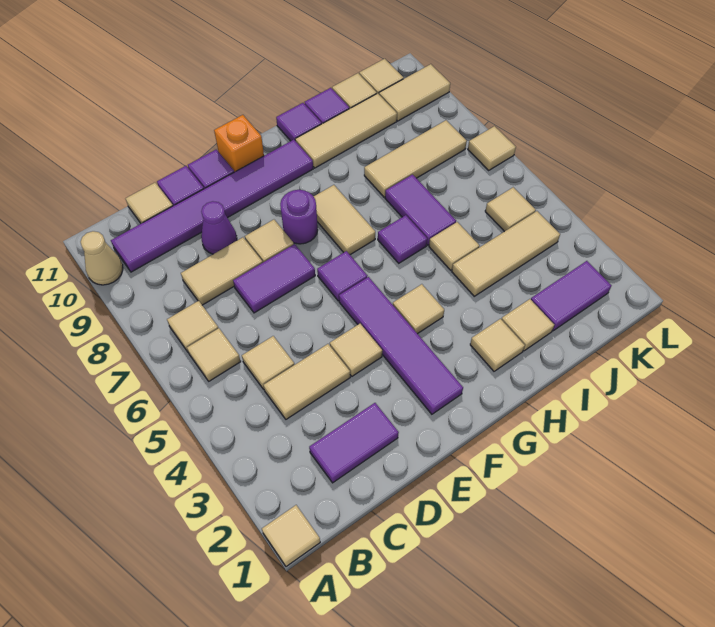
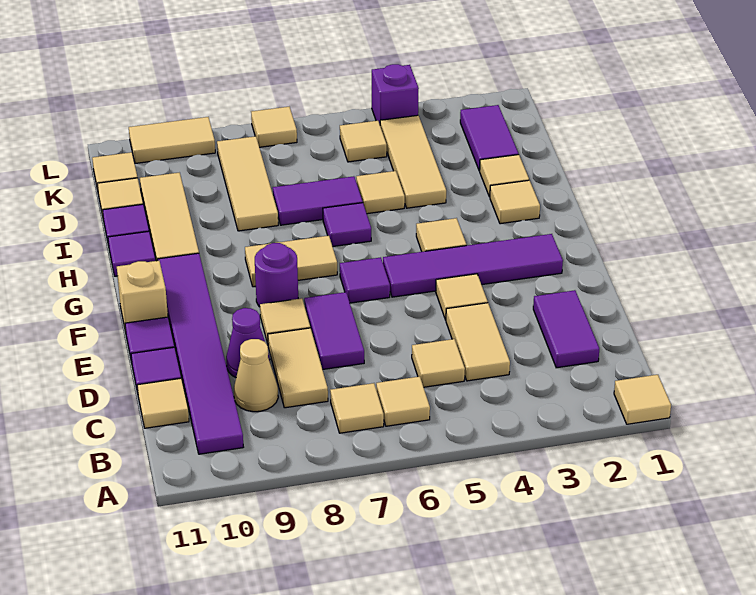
tan 1x1 cone [81,231,123,285] -> tan 1x1 cone moved to [234,339,278,412]
orange 1x1 brick [214,115,264,172] -> tan 1x1 brick [117,260,168,332]
tan 1x2 tile [379,64,450,121] -> tan 1x2 tile turned to [129,117,215,163]
none -> purple 1x1 brick [372,64,419,124]

